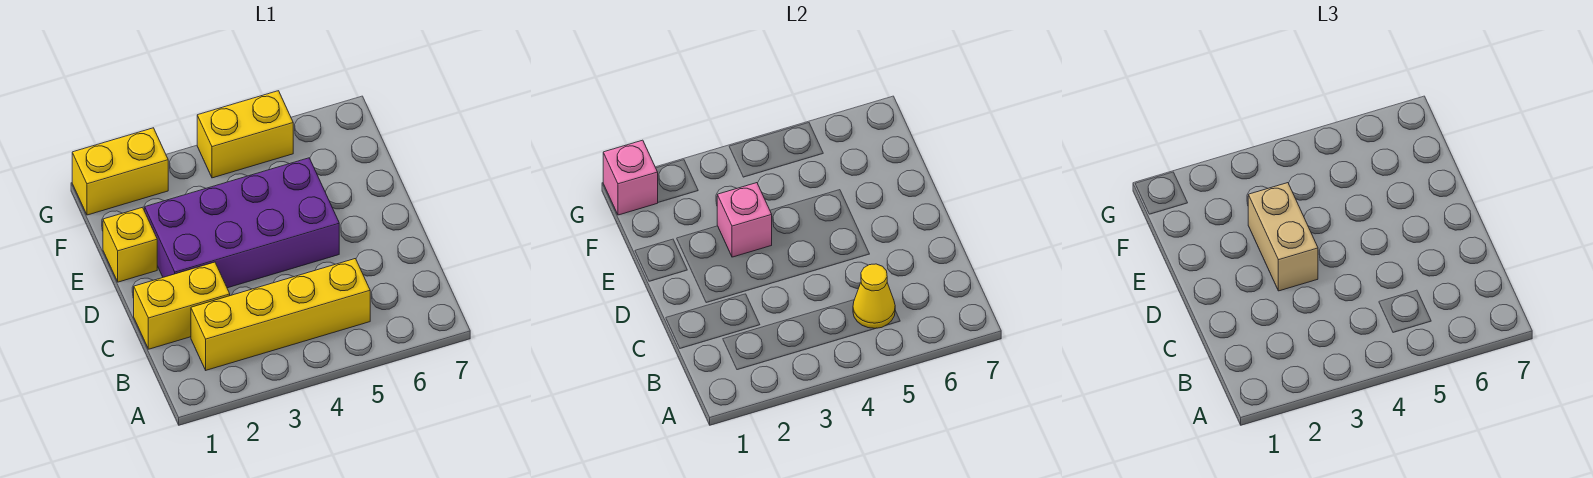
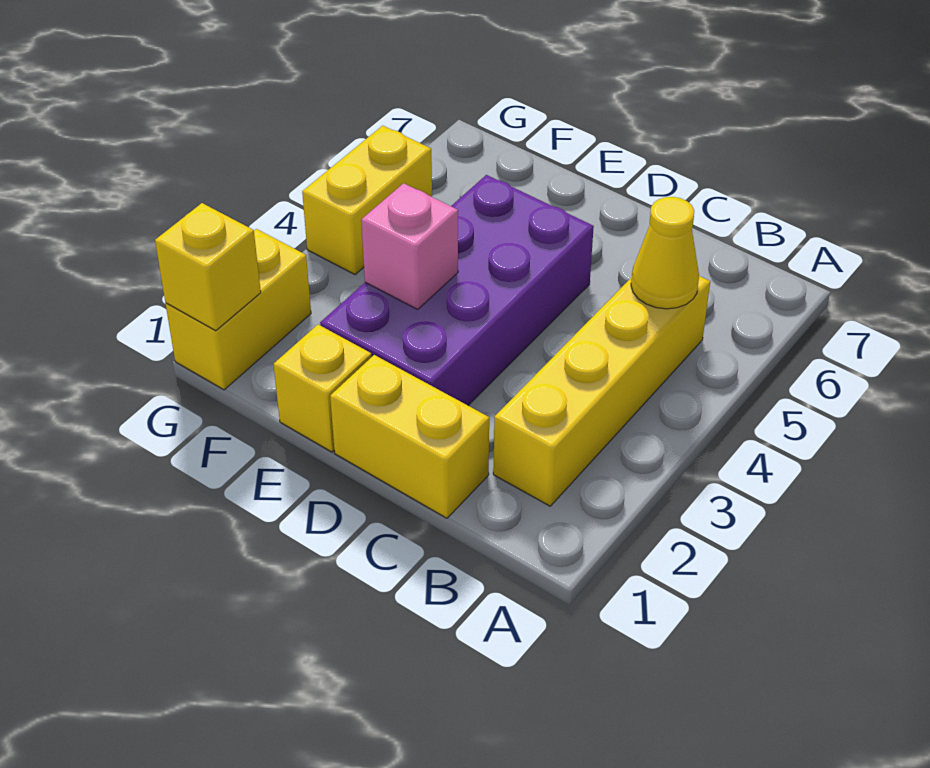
yellow 1x2 brick [134,262,230,349] -> yellow 1x2 brick turned to [330,355,489,518]
tan 1x2 brick [1248,183,1318,291] -> none
pink 1x1 brick [603,140,658,215] -> yellow 1x1 brick [155,203,261,331]

